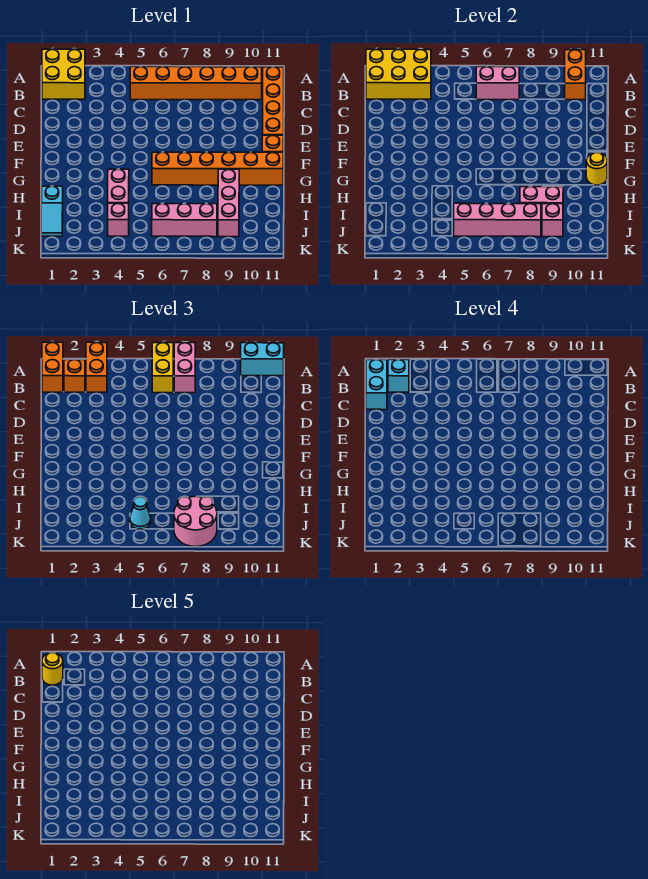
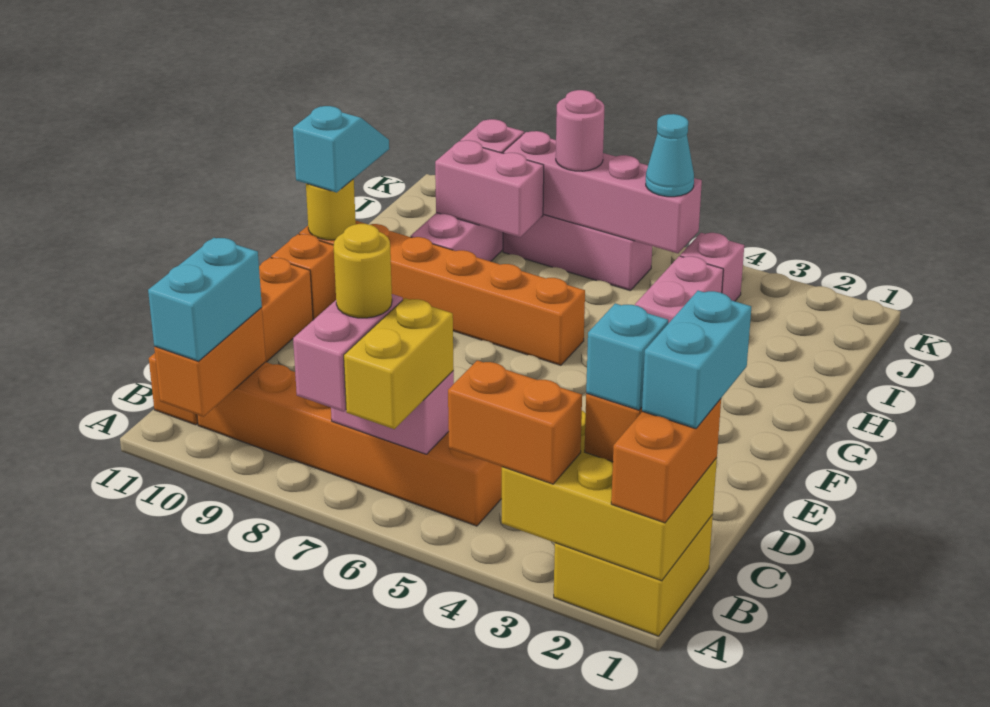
orange 1x2 brick [86,342,107,392] -> orange 1x2 brick turned to [448,360,582,484]
cyan 1x2 brick [241,343,284,376] -> cyan 1x2 brick turned to [148,238,262,361]
yellow 1x1 round brick [42,653,63,685] -> yellow 1x1 round brick moved to [333,224,392,318]
cyan 1x2 slope [41,186,63,236] -> cyan 1x2 slope moved to [293,106,389,192]
pink 2x2 round brick [174,497,217,547] -> pink 1x1 round brick [556,90,604,171]

